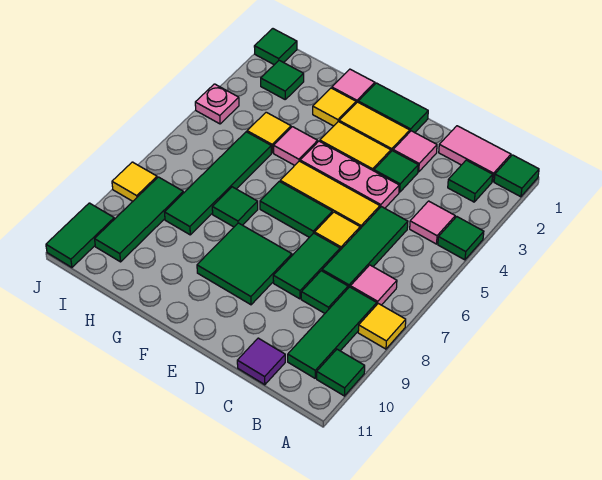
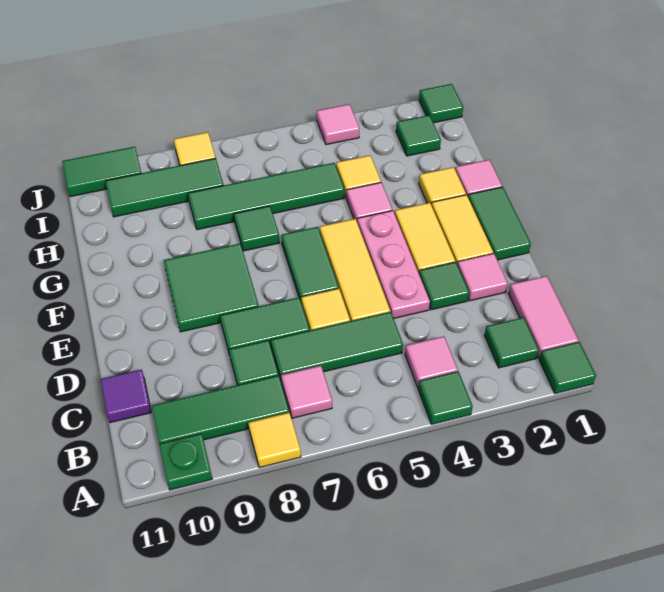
green 1x1 tile [317,349,365,396] -> green 1x1 plate [159,434,212,490]
pink 1x1 plate [195,84,239,124] -> pink 1x1 tile [317,104,359,145]

